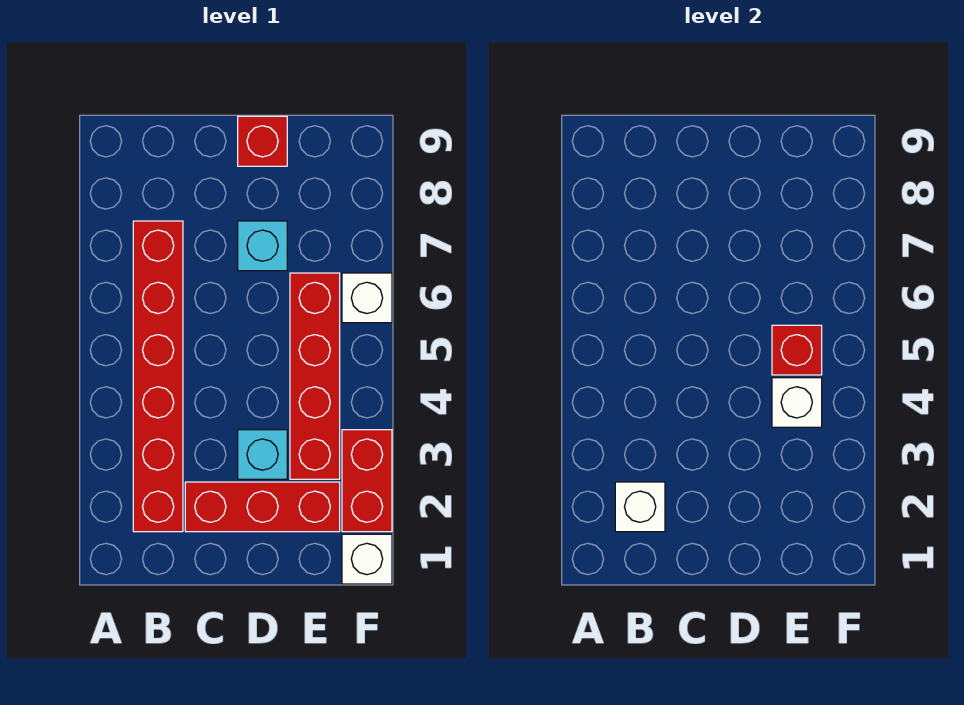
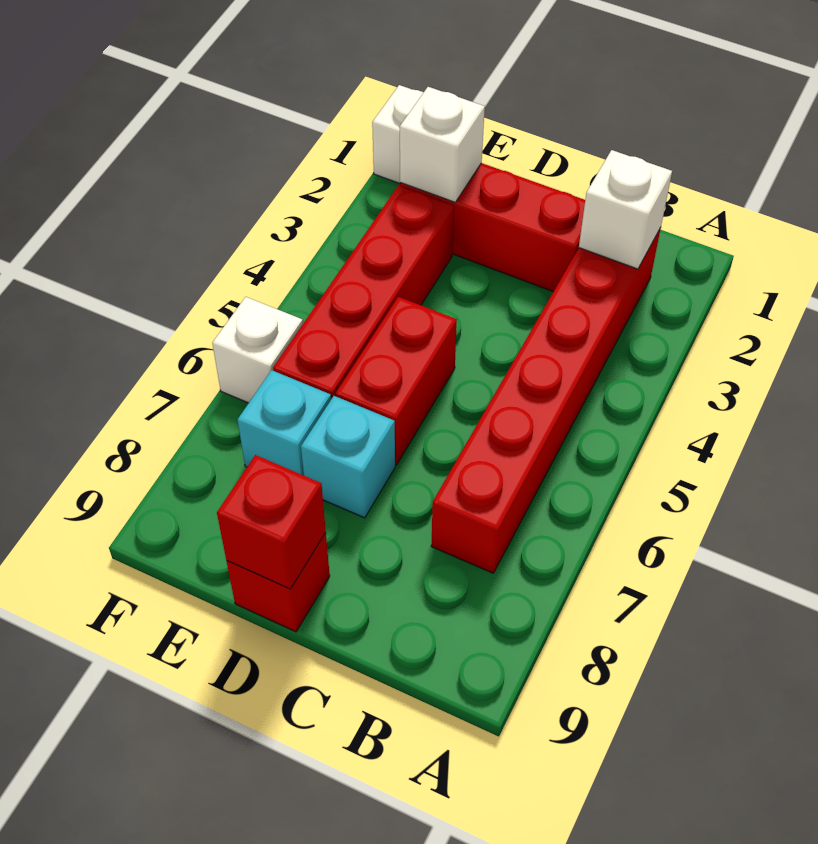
cyan 1x1 brick [238,430,287,479] -> cyan 1x1 brick moved to [238,370,331,476]
white 1x1 brick [772,378,822,427] -> white 1x1 brick moved to [400,87,485,202]
red 1x1 brick [772,325,822,375] -> red 1x1 brick moved to [217,455,326,589]
red 1x2 brick [342,430,392,532] -> red 1x2 brick moved to [335,297,457,465]

